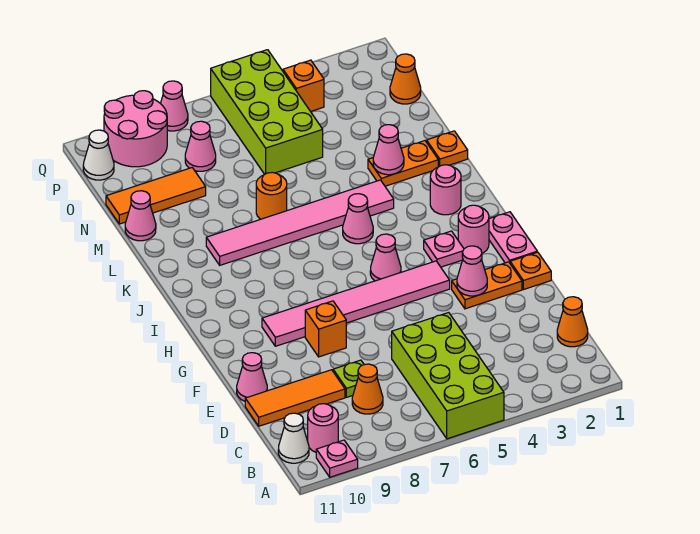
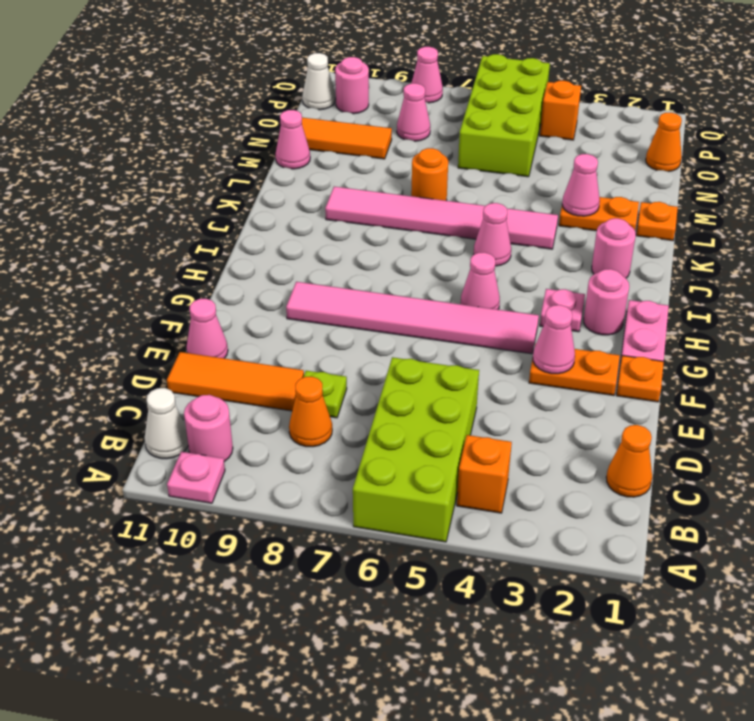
orange 1x1 brick [305,301,346,357] -> orange 1x1 brick moved to [457,435,512,513]
pink 2x2 round brick [104,91,167,167] -> pink 1x1 round brick [335,57,369,114]

